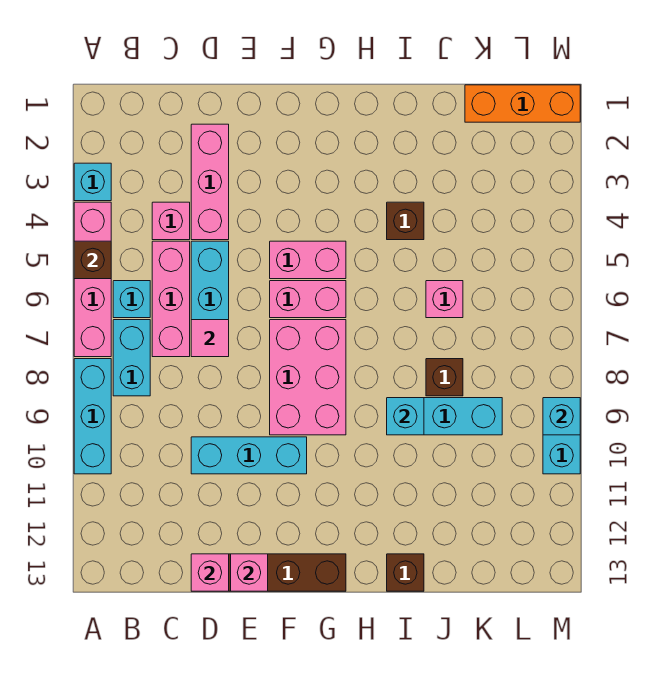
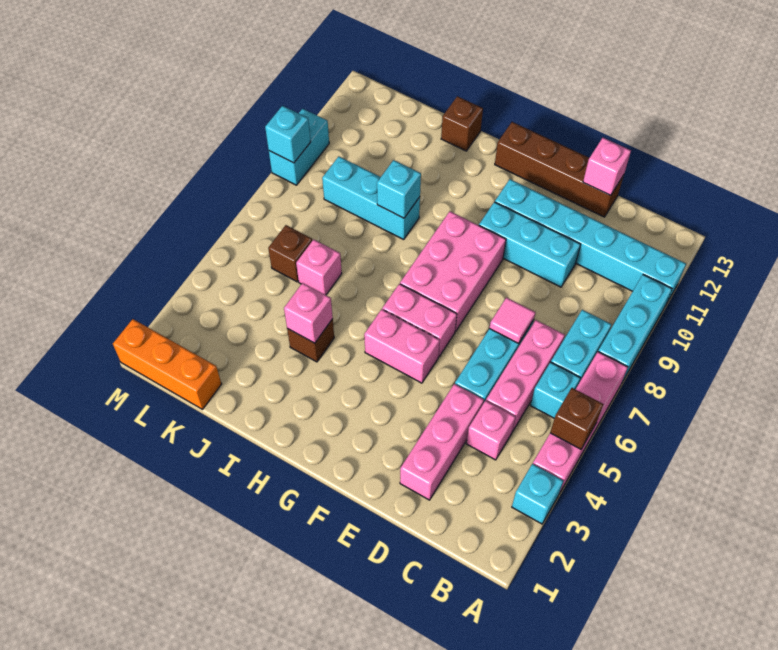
none -> cyan 1x6 brick [495,179,686,304]
pink 1x1 brick [231,554,268,591] -> pink 1x1 brick moved to [284,283,333,343]
brown 1x1 brick [426,359,463,396] -> brown 1x1 brick moved to [268,225,312,282]

